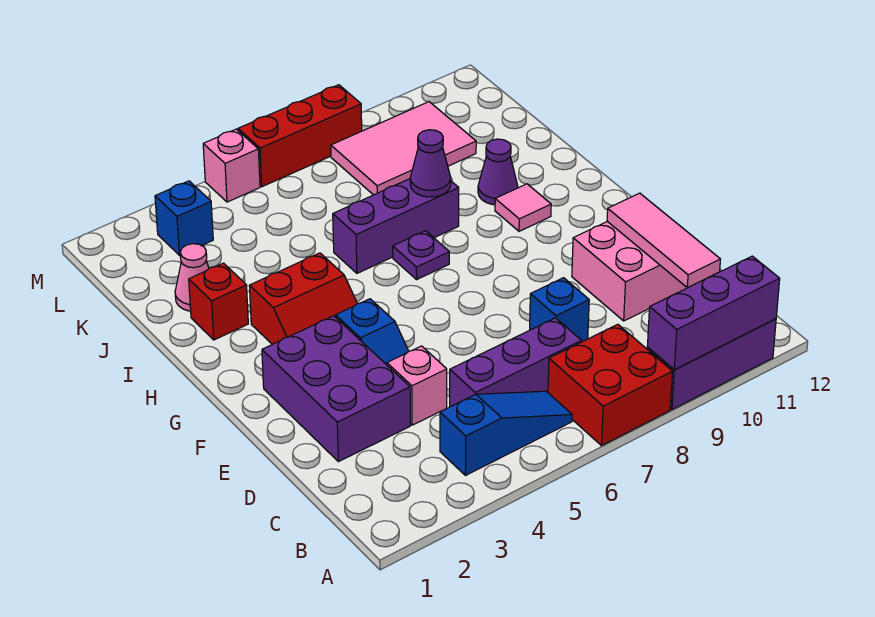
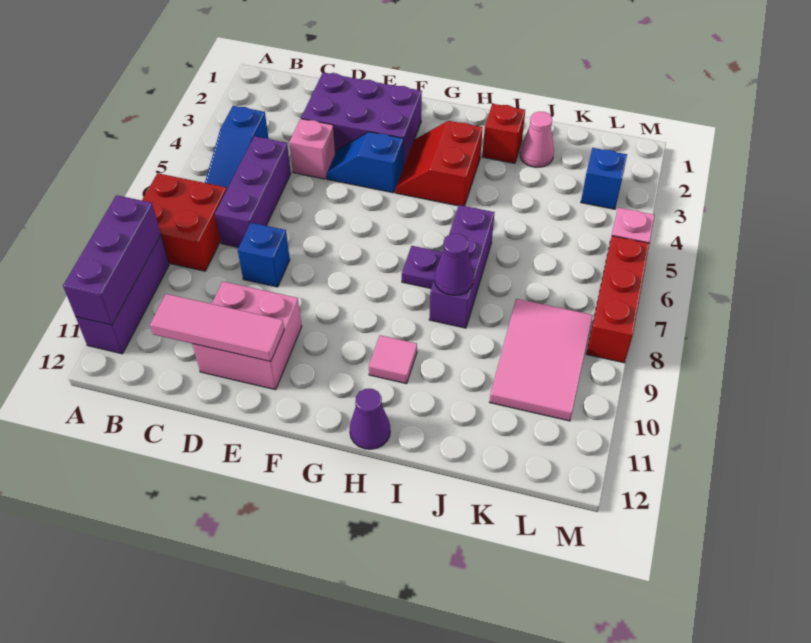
purple 1x1 cone [478,139,518,205] -> purple 1x1 cone moved to [350,389,390,449]

